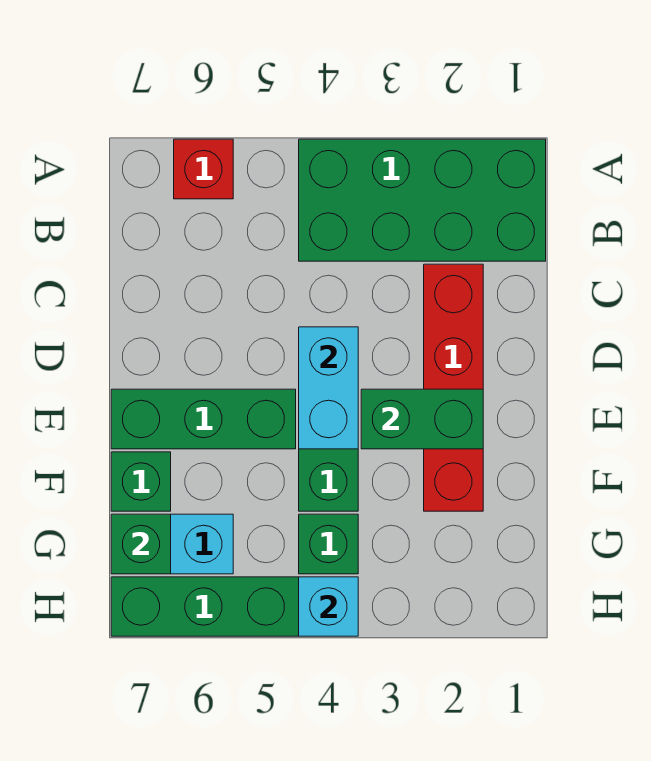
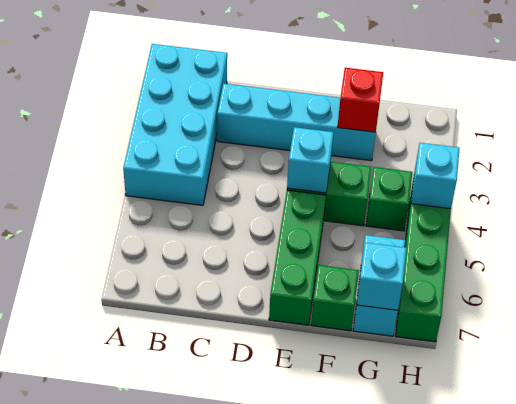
green 2x4 brick [299,139,546,261] -> cyan 2x4 brick [123,44,227,205]
red 1x1 brick [174,139,233,199] -> red 1x1 brick moved to [337,68,383,132]
red 1x4 brick [424,264,483,511] -> cyan 1x4 brick [217,83,376,161]
cyan 1x2 brick [299,327,358,449] -> cyan 1x1 brick [287,127,334,193]
green 1x2 brick [361,389,483,449] -> none
green 1x1 brick [111,514,171,574] -> cyan 1x1 brick [357,243,407,310]

